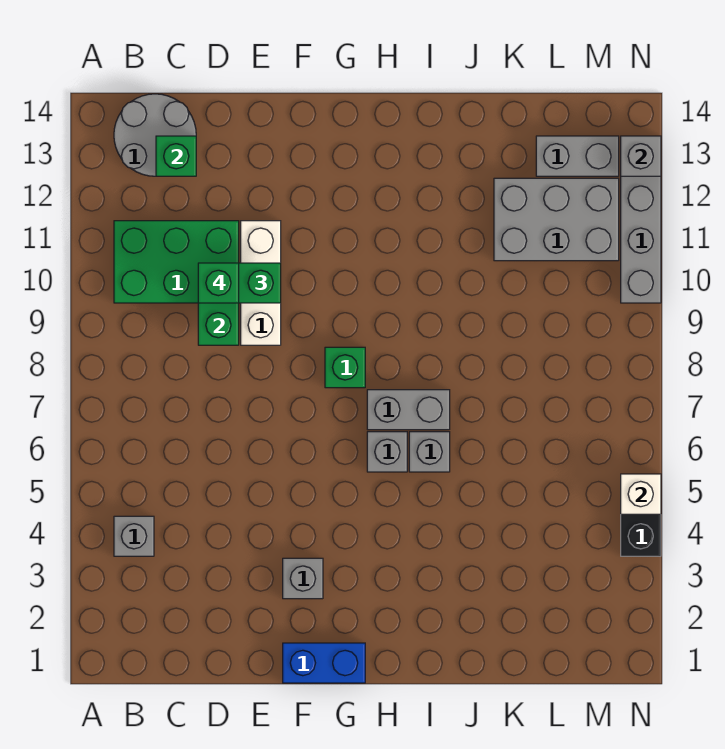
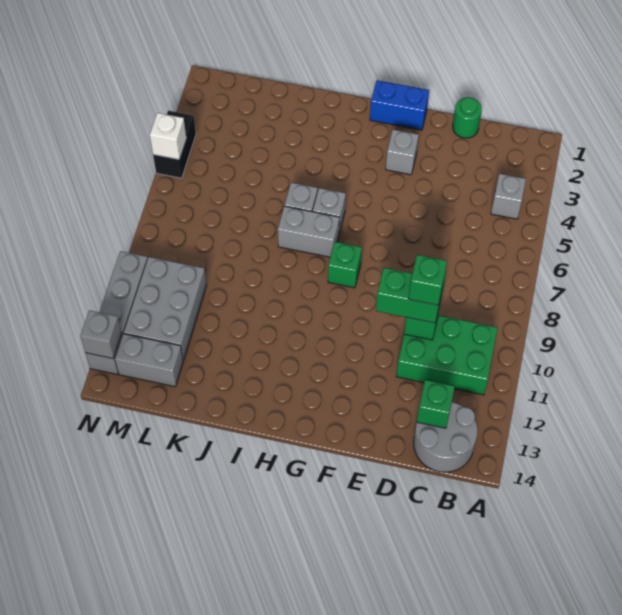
none -> green 1x1 round brick [453,97,482,138]
white 1x3 brick [241,221,281,345] -> none
grey 2x3 brick [494,178,619,261] -> grey 2x3 brick turned to [124,257,206,360]

